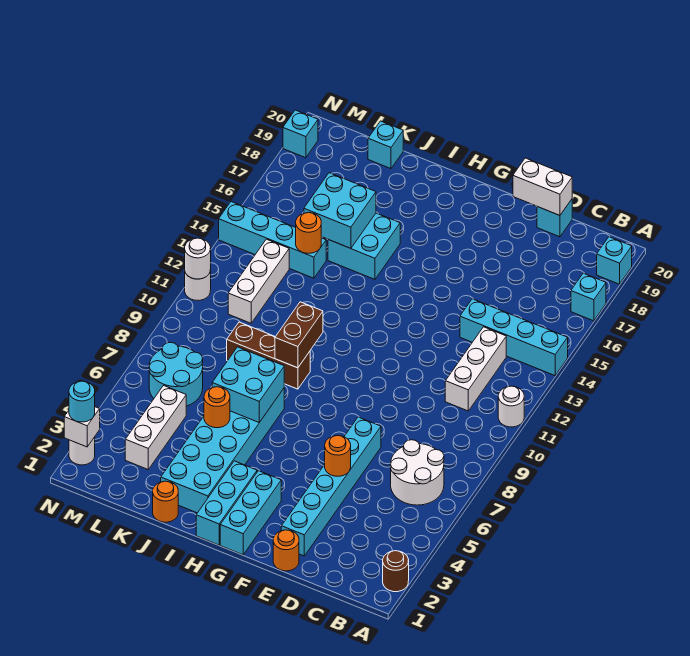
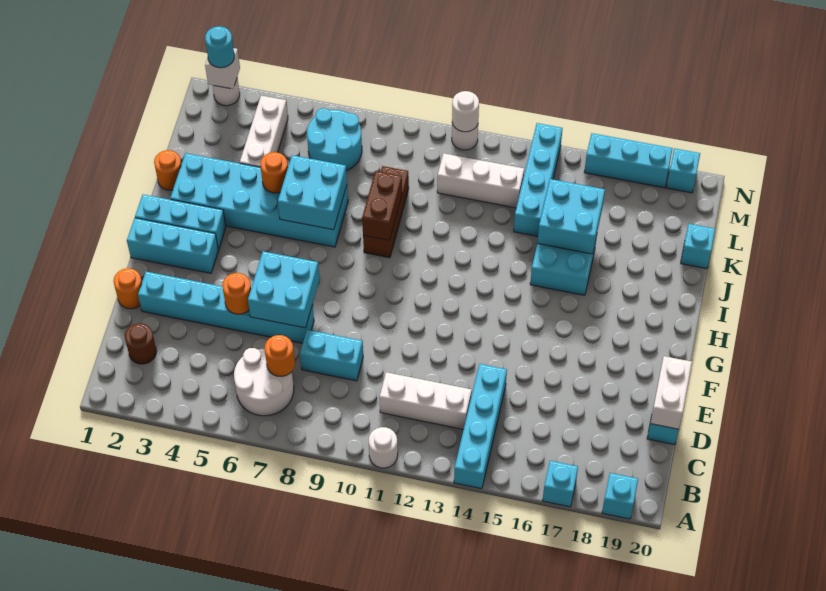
brown 1x1 round brick [383,551,409,592] -> brown 1x1 round brick moved to [125,323,157,364]
none -> cyan 1x2 brick [300,330,363,381]
none -> cyan 2x2 brick [248,251,320,328]
brown 1x2 brick [275,302,323,368] -> brown 1x2 brick turned to [362,171,402,240]
orange 1x1 round brick [296,213,321,253] -> orange 1x1 round brick moved to [265,335,295,377]
white 1x3 brick [125,386,186,469] -> white 1x3 brick turned to [240,96,288,167]
none -> cyan 1x3 brick [584,133,673,188]

